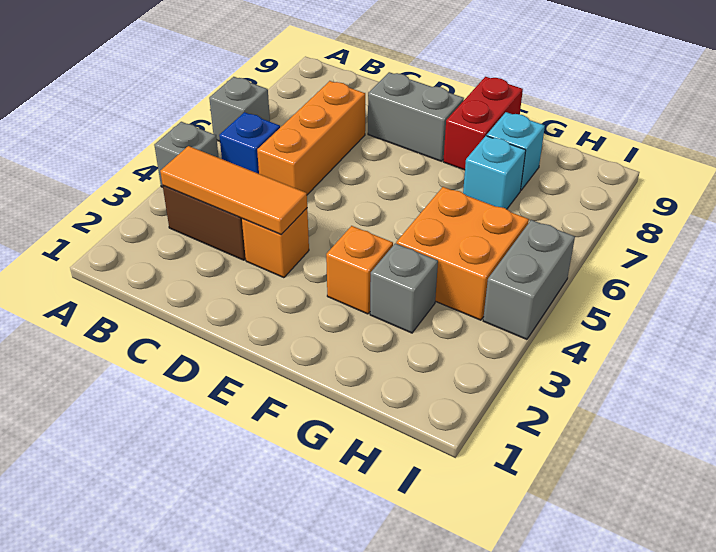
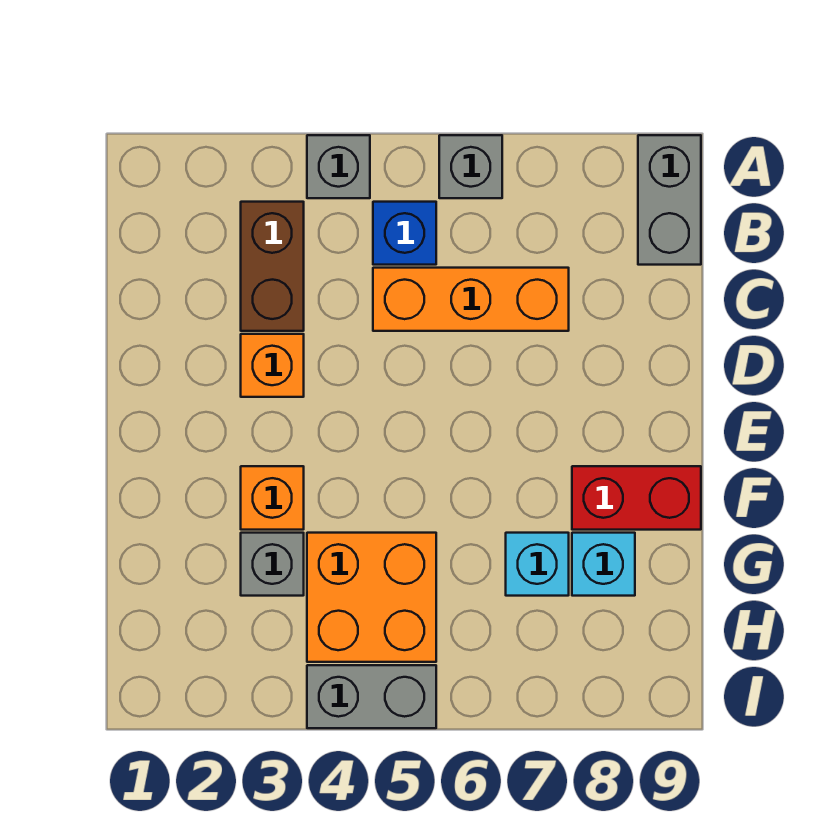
orange 1x3 tile [160,146,307,235] -> none
grey 1x2 brick [368,72,464,161] -> grey 1x2 brick moved to [638,135,701,265]

